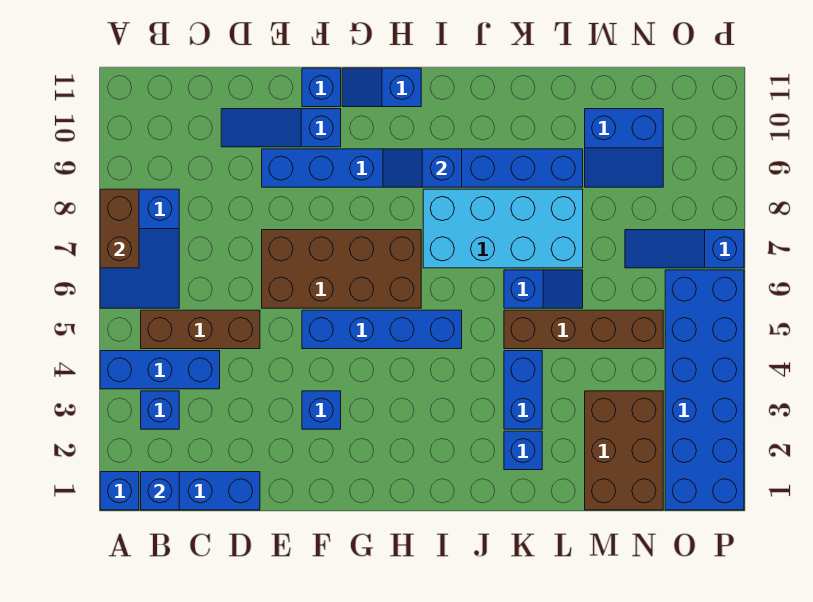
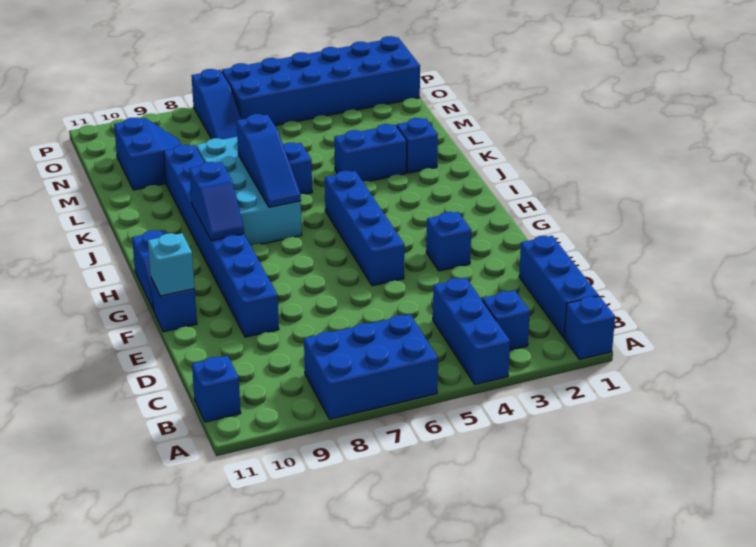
blue 2x3 slope [100,189,179,308] -> blue 2x3 brick [304,314,438,419]
brown 1x2 brick [100,189,139,268] -> none
blue 1x1 brick [141,472,179,510] -> blue 1x1 brick moved to [192,356,241,422]
brown 1x3 brick [141,310,260,349] -> none
blue 1x3 slope [221,109,341,147] -> blue 1x3 slope moved to [237,114,301,207]
brown 2x4 brick [262,230,421,308] -> none
none -> cyan 1x1 brick [148,233,195,296]
brown 1x4 brick [504,310,663,349] -> none
brown 2x3 brick [585,391,663,510] -> none

